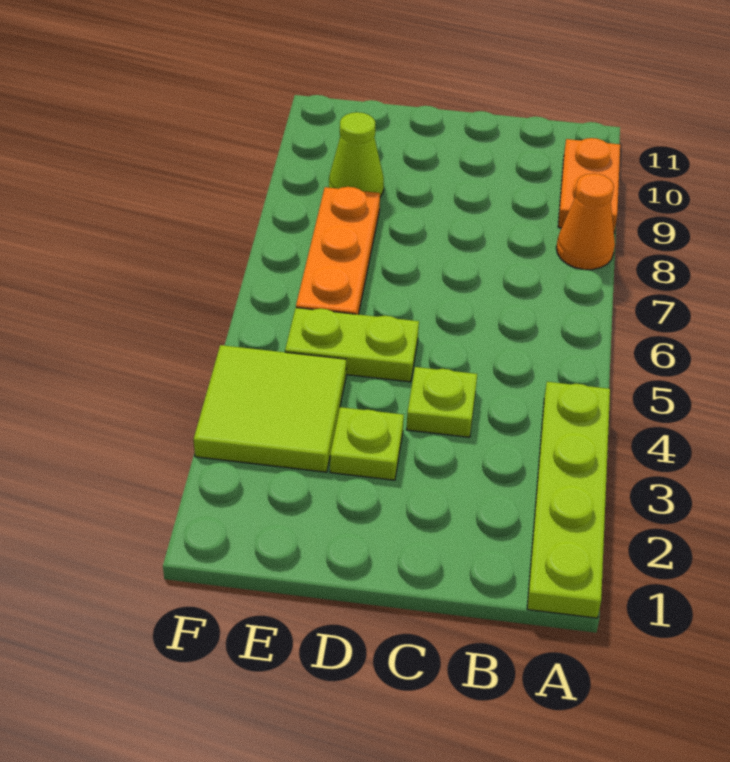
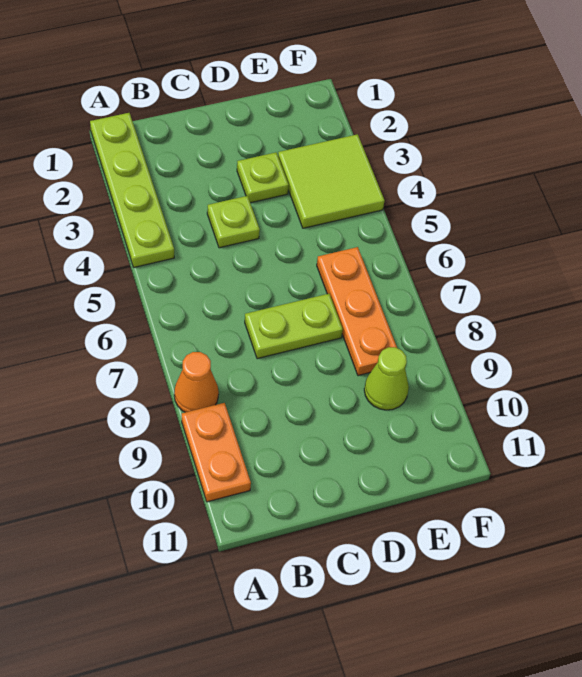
lime 1x2 plate [285,308,419,382] -> lime 1x2 plate moved to [245,294,343,359]

